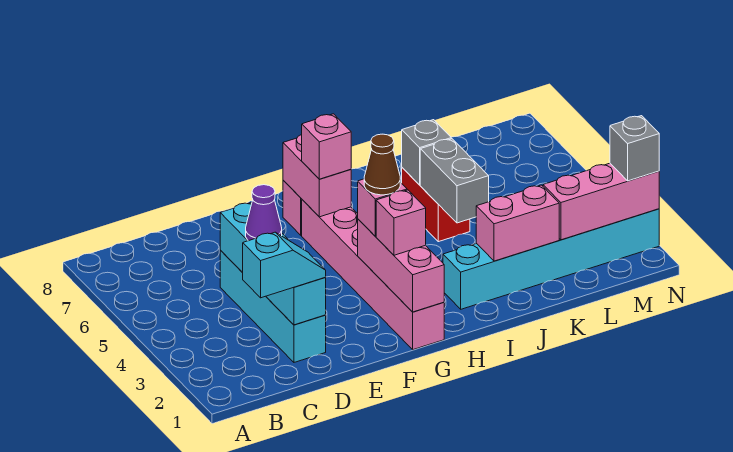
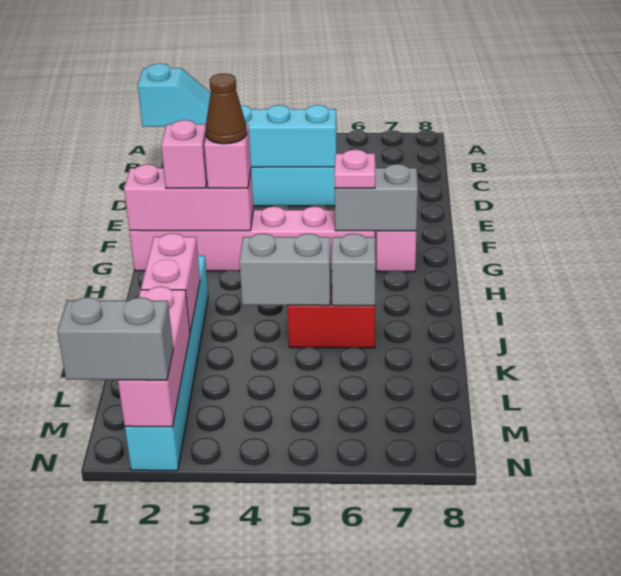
cyan 1x2 slope [243,232,326,298] -> cyan 1x2 slope turned to [138,63,211,127]
purple 1x1 cone [246,185,282,241] -> none
pink 1x2 brick [283,135,351,217] -> grey 1x2 brick [335,164,418,231]
pink 1x1 brick [302,114,351,179] -> pink 1x1 plate [334,150,375,188]
grey 1x1 brick [610,116,659,181] -> grey 1x2 brick [57,297,173,380]

